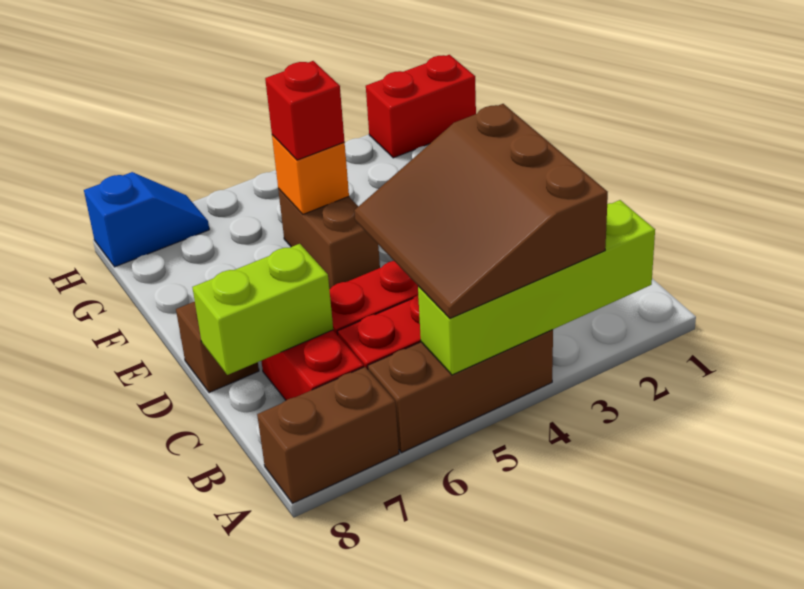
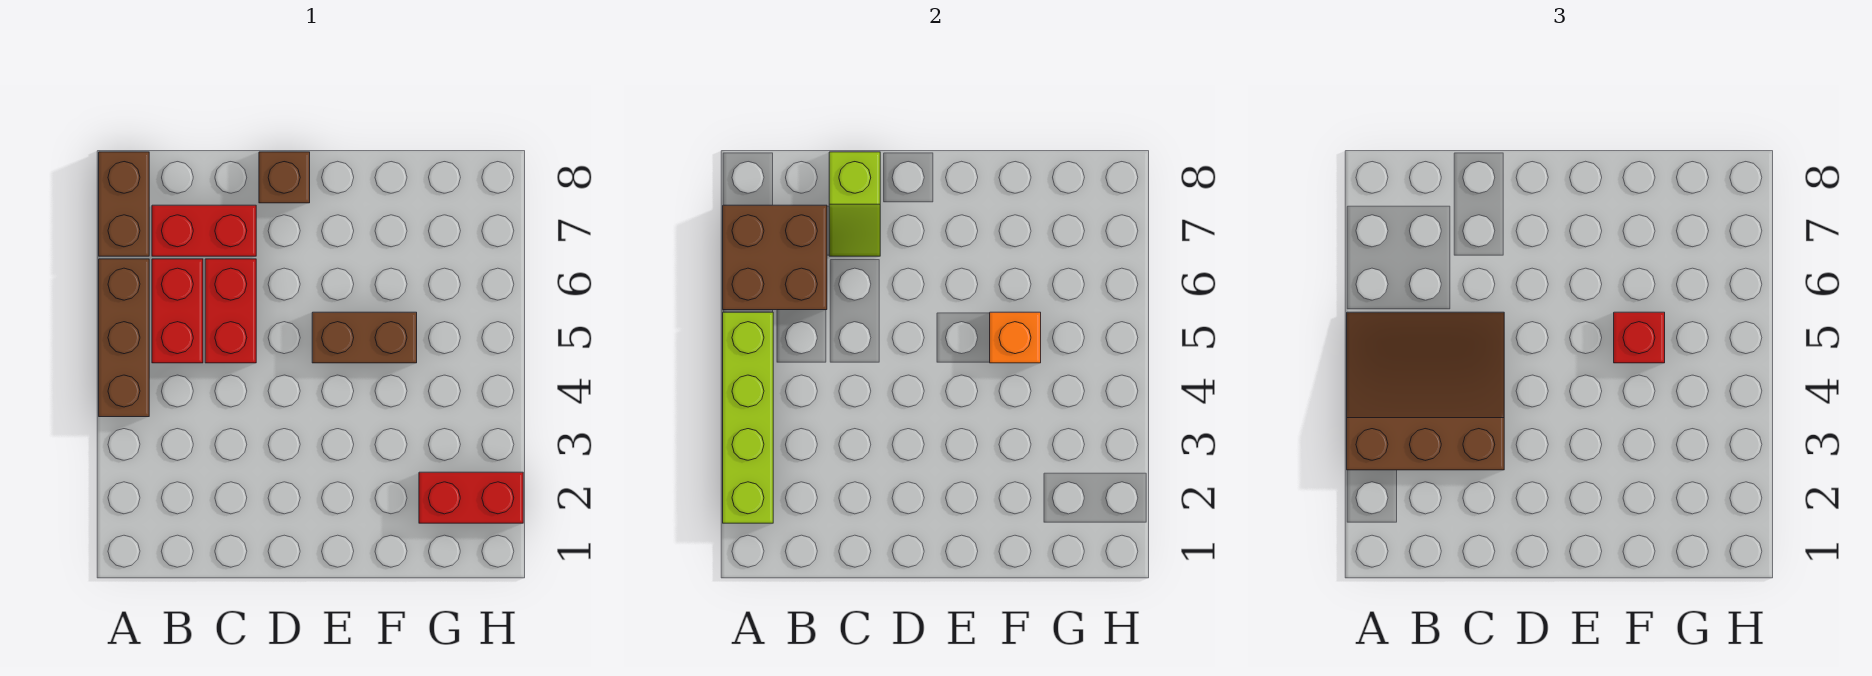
none -> brown 2x2 brick [723,205,827,310]
lime 1x2 brick [192,244,333,375] -> lime 1x2 slope [829,152,880,256]
red 1x2 brick [366,55,476,158] -> red 1x2 brick turned to [419,472,523,523]
blue 1x2 slope [84,172,209,267] -> none

